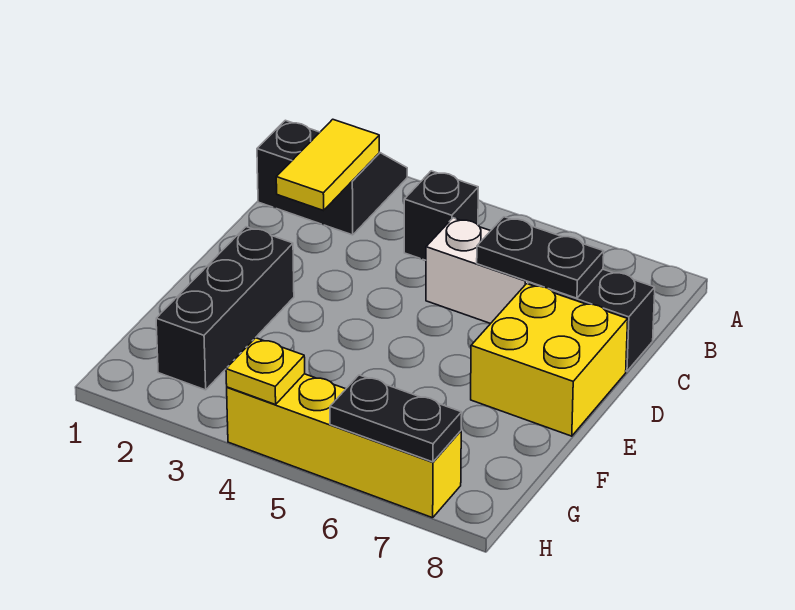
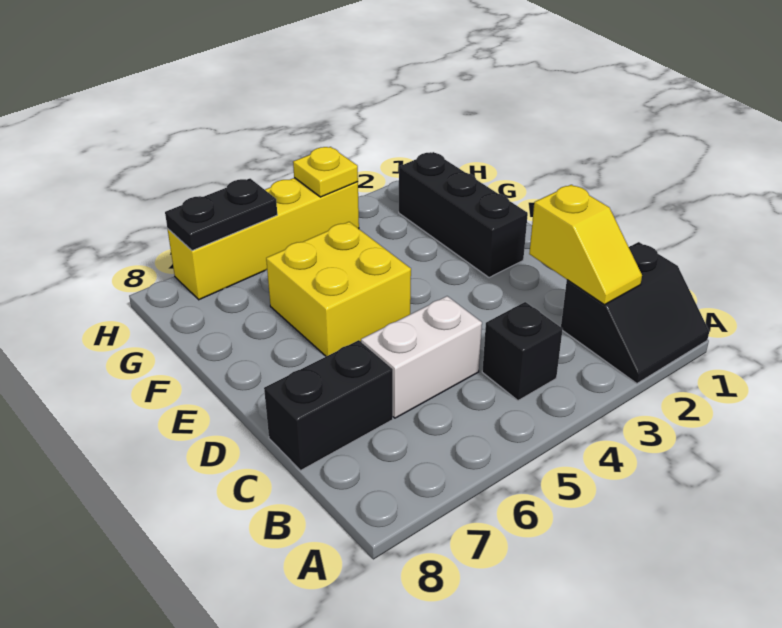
yellow 1x2 tile [276,119,379,211] -> yellow 1x2 slope [529,185,642,305]
black 1x2 plate [477,217,604,298] -> none
yellow 2x2 brick [471,284,628,436] -> yellow 2x2 brick moved to [266,222,411,356]

